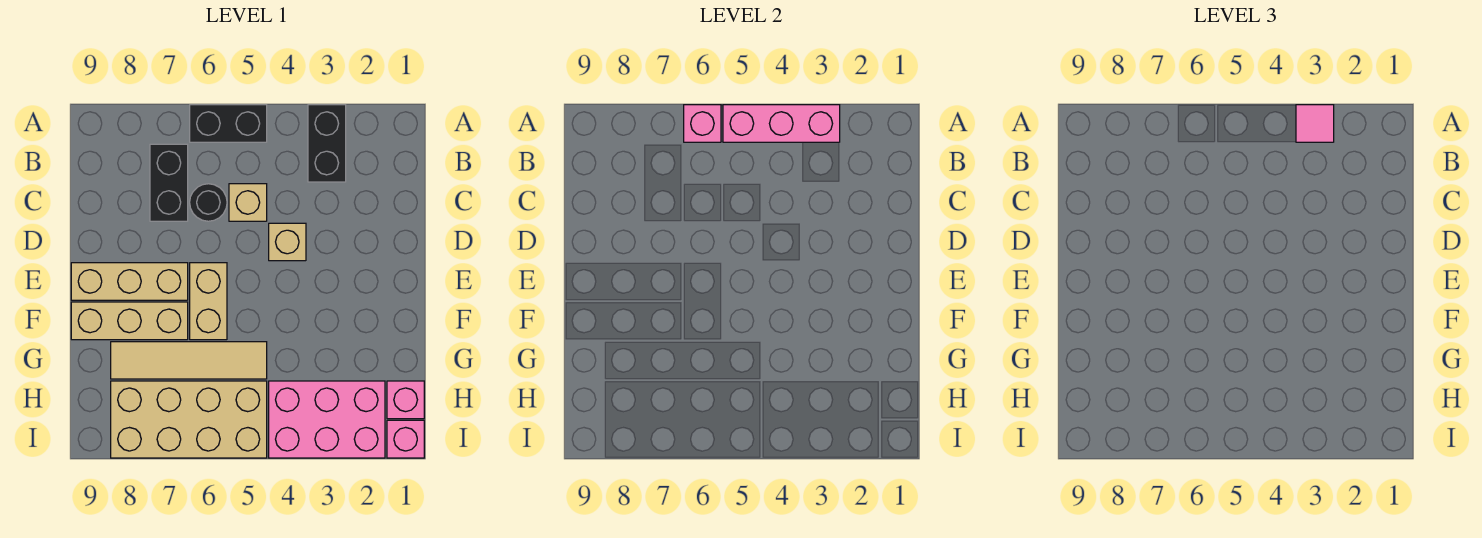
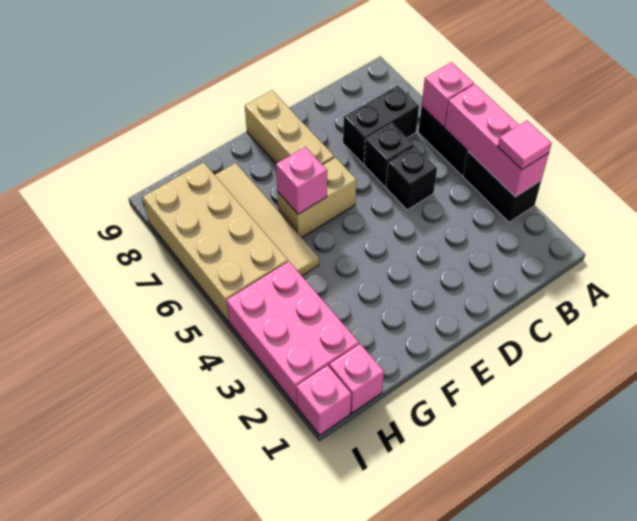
black 1x2 brick [308,105,346,182] -> black 1x2 brick turned to [463,152,541,222]
tan 1x1 brick [229,184,267,221] -> black 1x1 brick [386,146,437,210]
black 1x1 round brick [190,184,227,221] -> black 1x1 brick [364,123,414,187]
tan 1x1 brick [269,223,306,261] -> none
none -> pink 1x1 brick [276,147,327,214]
tan 1x3 brick [71,302,188,340] -> none

